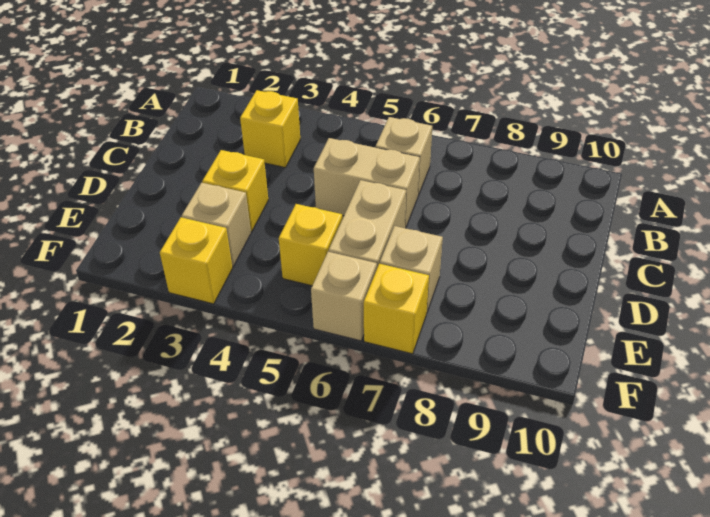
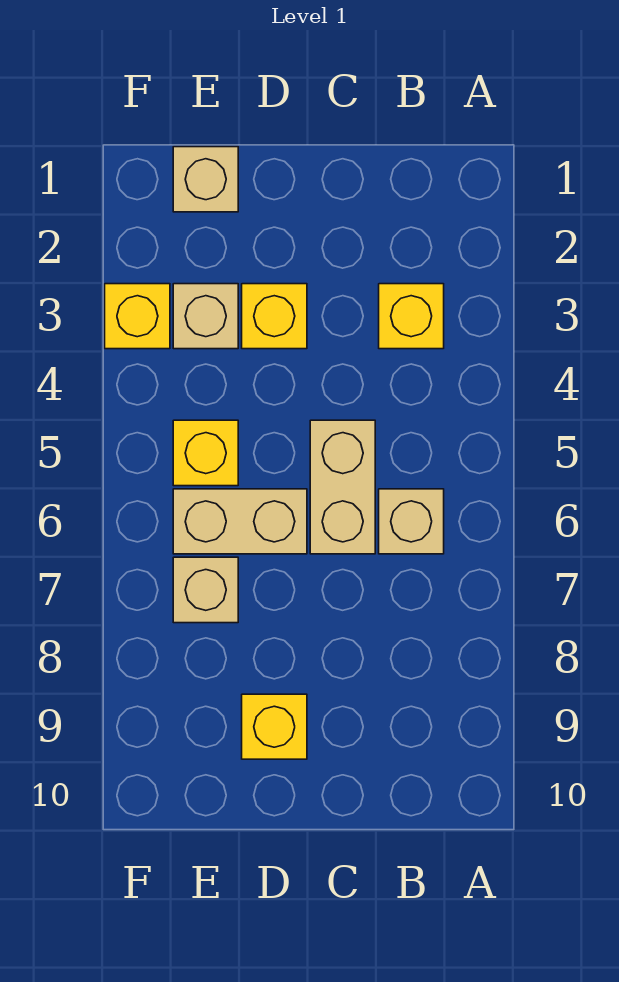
tan 1x1 brick [311,252,377,341] -> tan 1x1 brick moved to [173,147,238,212]
yellow 1x1 brick [364,264,429,354] -> yellow 1x1 brick moved to [242,694,307,759]

